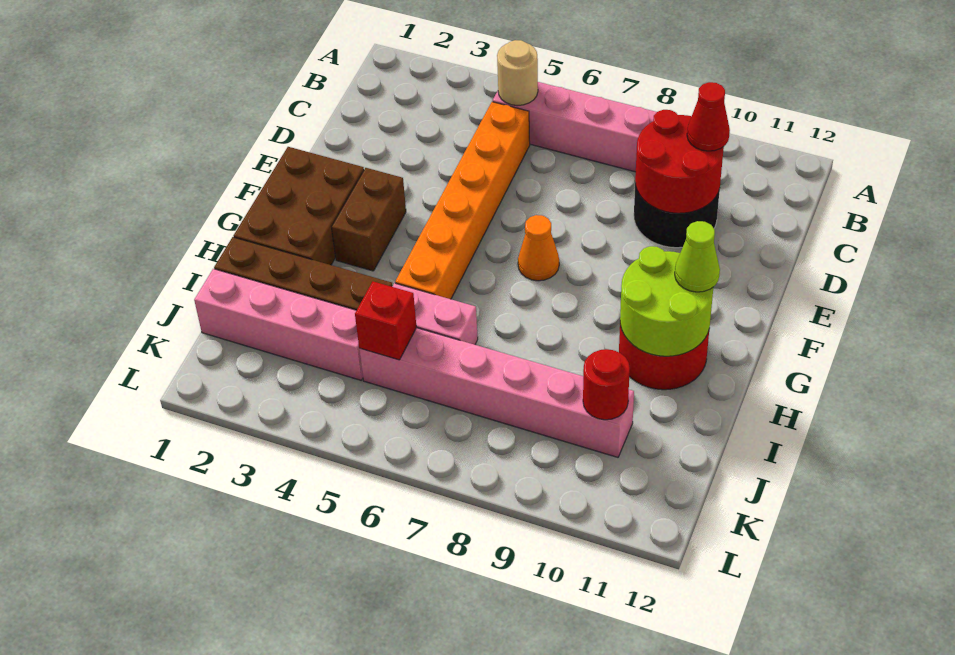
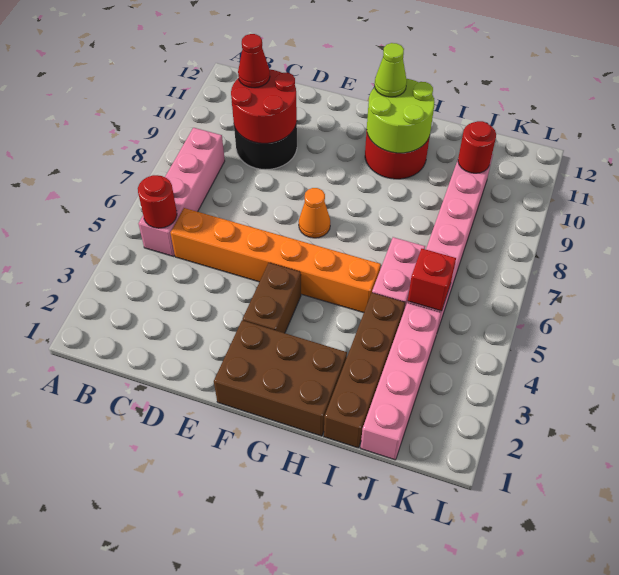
tan 1x1 round brick [497,40,538,106] -> red 1x1 round brick [138,175,177,228]
brown 1x2 brick [332,168,406,271] -> brown 1x2 brick turned to [243,263,301,333]

